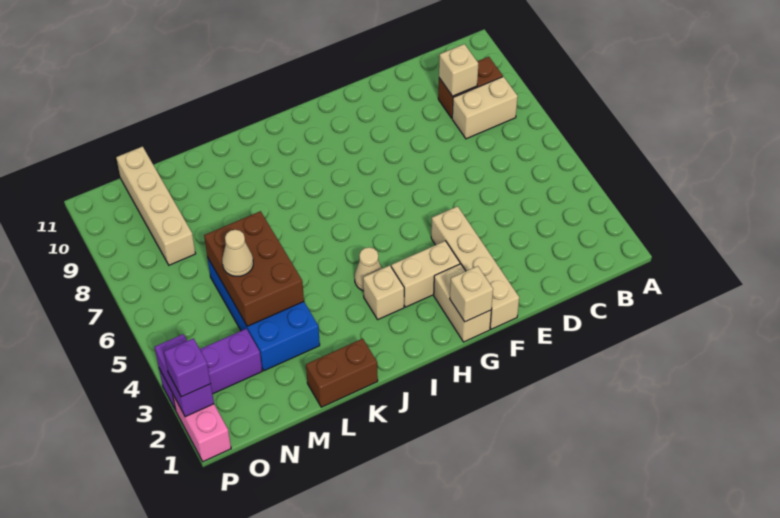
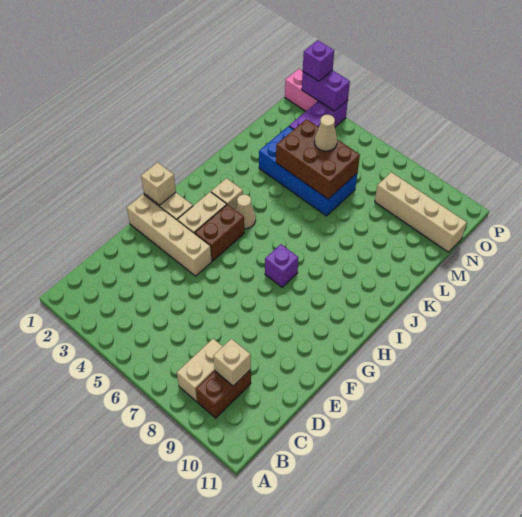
none -> purple 1x1 brick [265,244,298,287]
brown 1x2 brick [306,339,378,407] -> brown 1x2 brick moved to [195,204,244,261]

